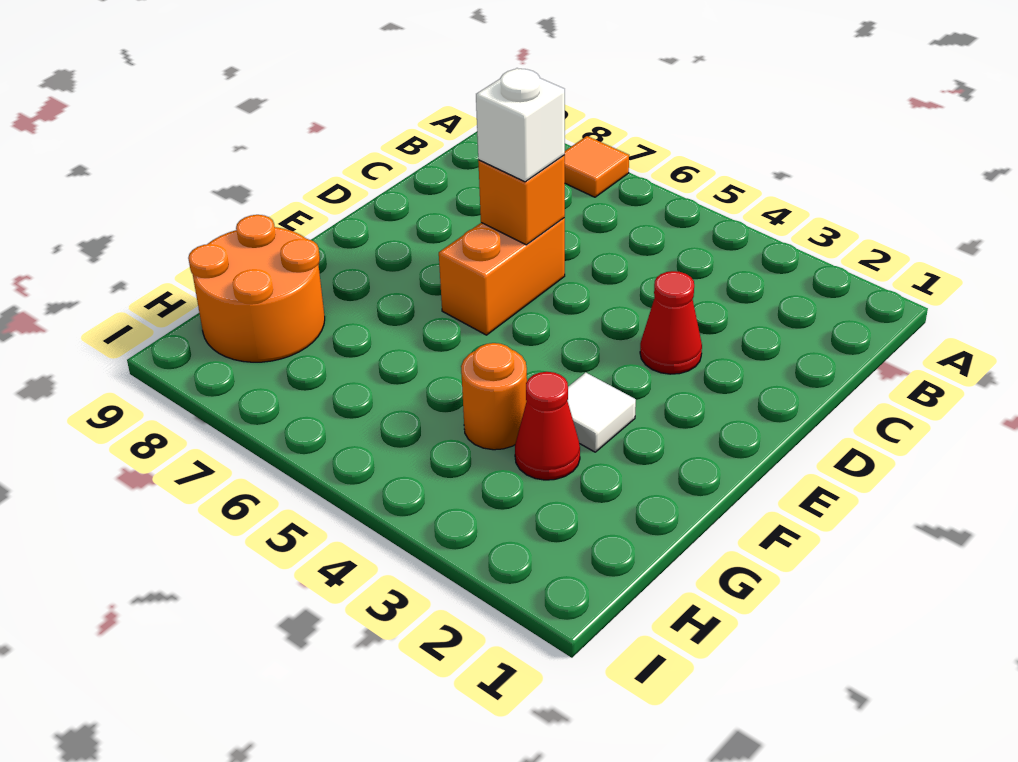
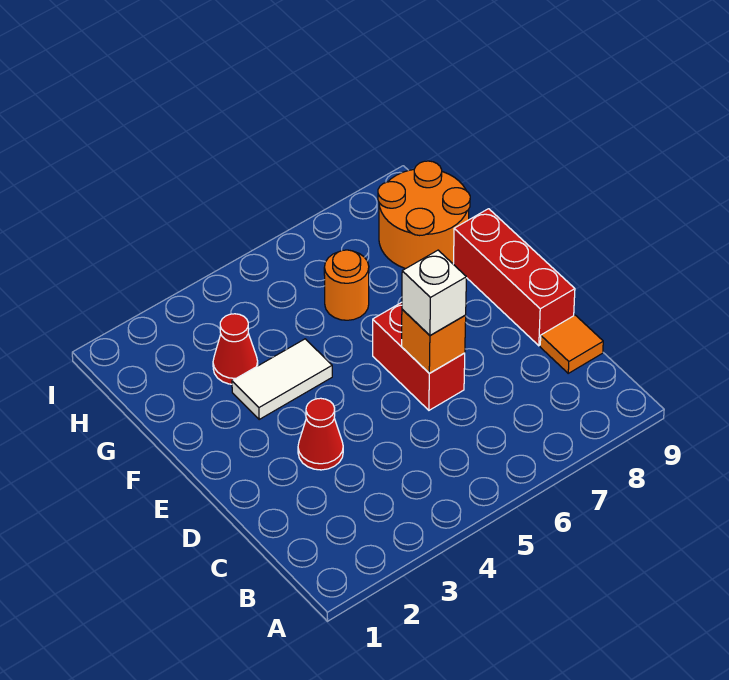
orange 1x1 tile [565,136,629,197] -> orange 1x1 tile moved to [540,315,603,373]
orange 1x2 brick [439,218,565,335] -> red 1x2 brick [373,302,465,410]
none -> red 1x3 brick [453,209,575,346]
white 1x1 tile [567,373,636,452] -> white 1x2 tile [232,339,332,419]
orange 1x1 round brick [461,343,527,450] -> orange 1x1 round brick moved to [324,250,369,320]

